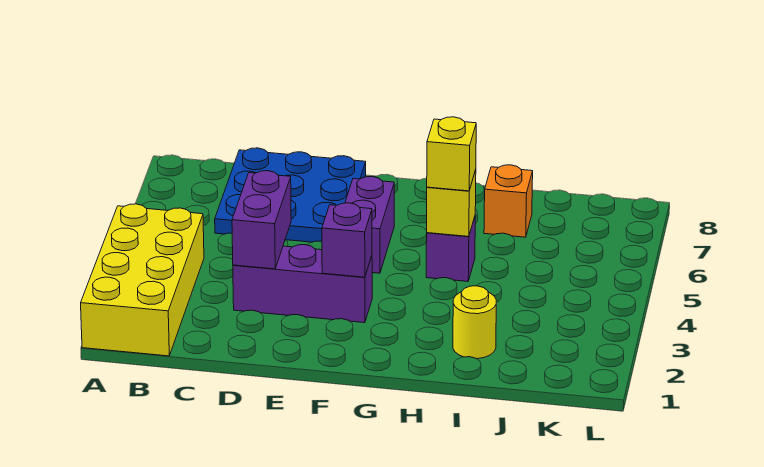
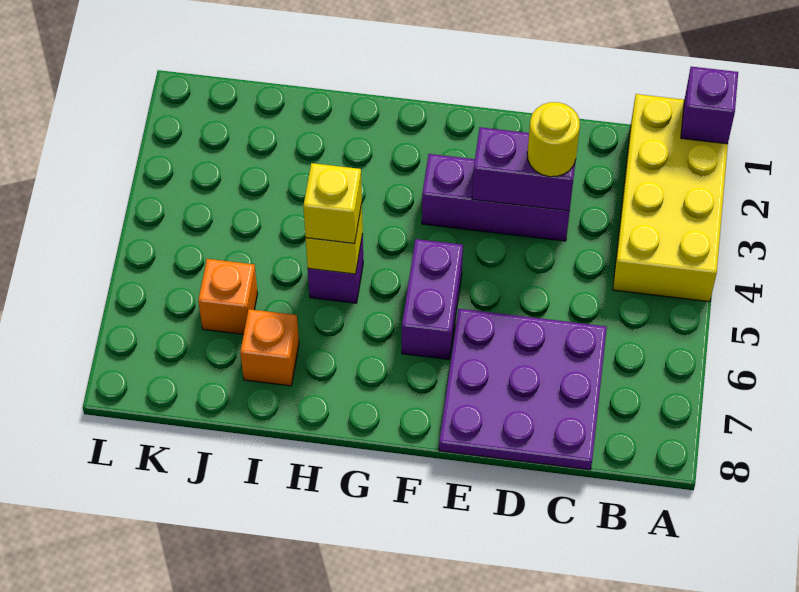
blue 3x3 plate [215,148,366,242] -> purple 3x3 plate [439,309,607,470]
purple 1x2 brick [232,171,291,269] -> purple 1x2 brick turned to [472,127,576,211]
purple 1x1 brick [322,203,372,277] -> purple 1x1 brick moved to [681,67,738,144]
yellow 1x1 round brick [453,286,496,359] -> yellow 1x1 round brick moved to [527,102,580,177]
none -> orange 1x1 brick [198,259,258,334]

